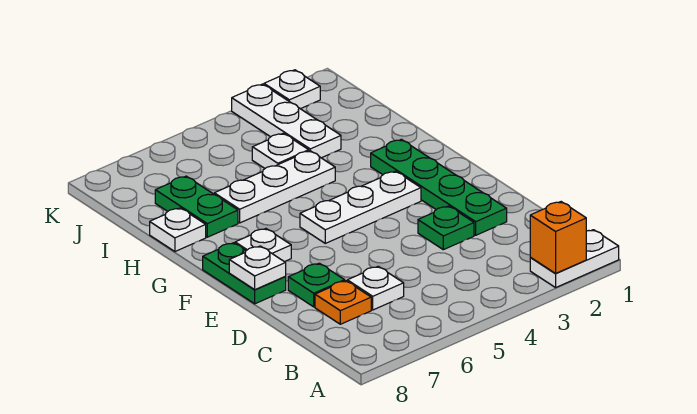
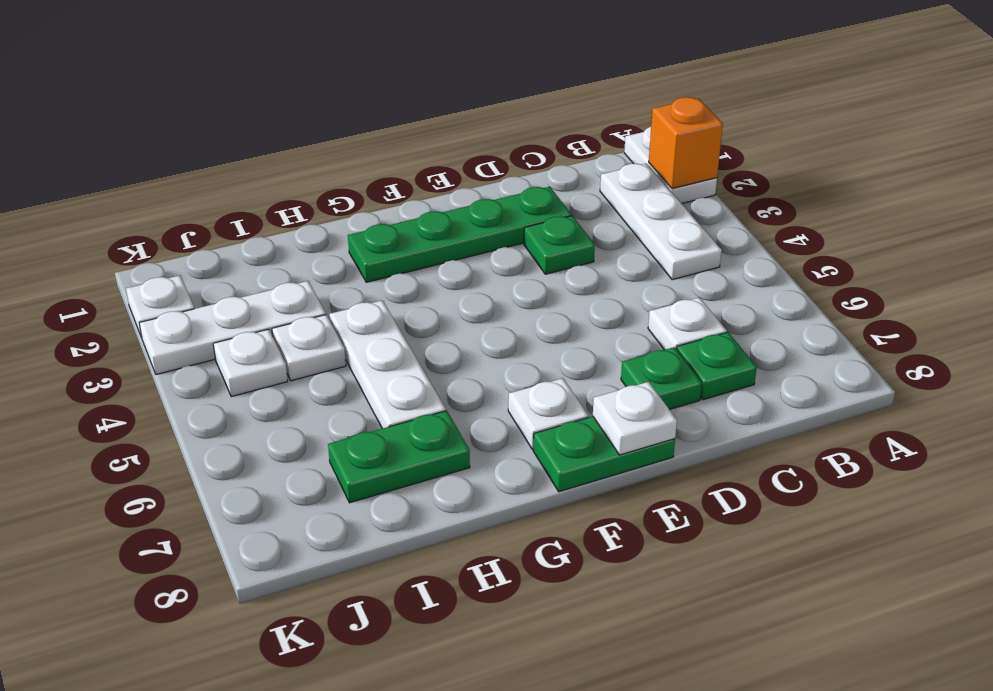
orange 1x1 plate [315,281,371,324] -> green 1x1 plate [677,332,757,400]
white 1x3 plate [300,171,421,243] -> white 1x3 plate moved to [600,164,722,280]
white 1x1 plate [150,208,206,251] -> white 1x1 plate moved to [213,329,288,397]

